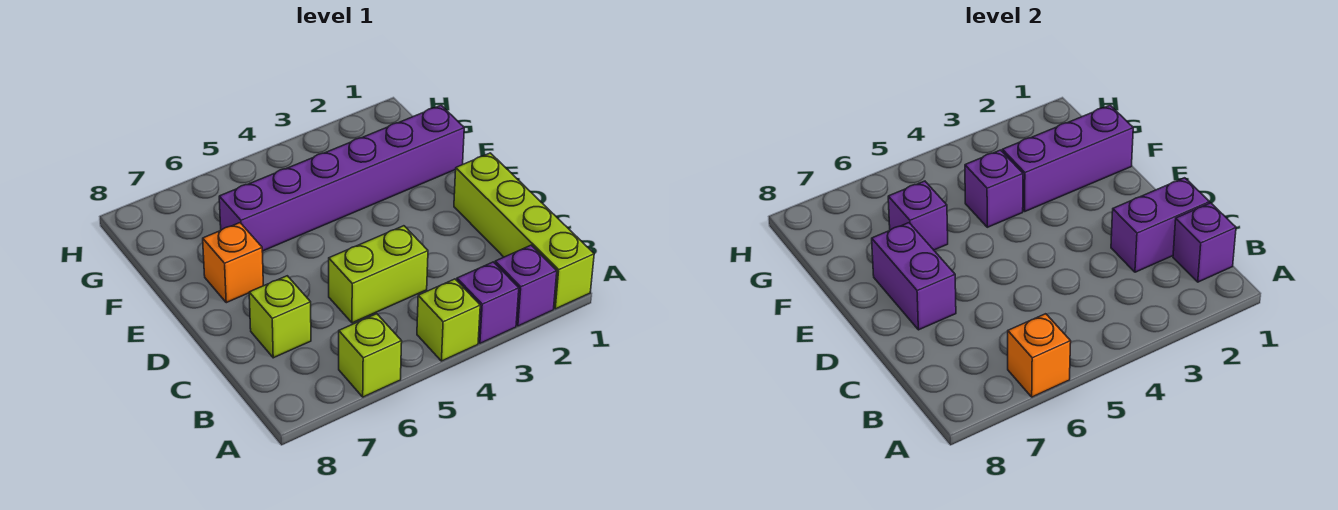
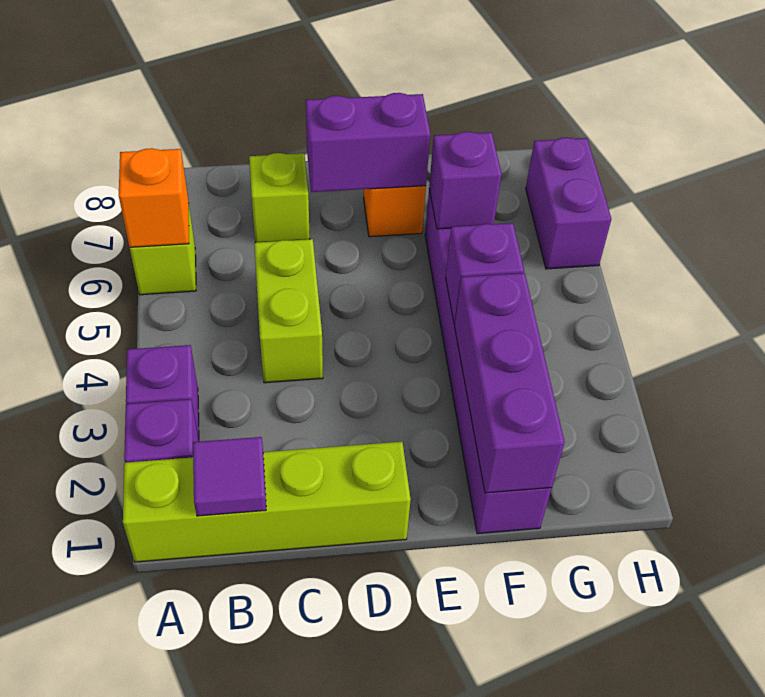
lime 1x1 brick [417,279,480,361] -> none
purple 1x1 brick [1173,203,1236,282] -> purple 1x1 tile [193,437,266,516]
purple 1x2 brick [1111,178,1209,272] -> purple 1x2 brick moved to [526,137,611,269]

